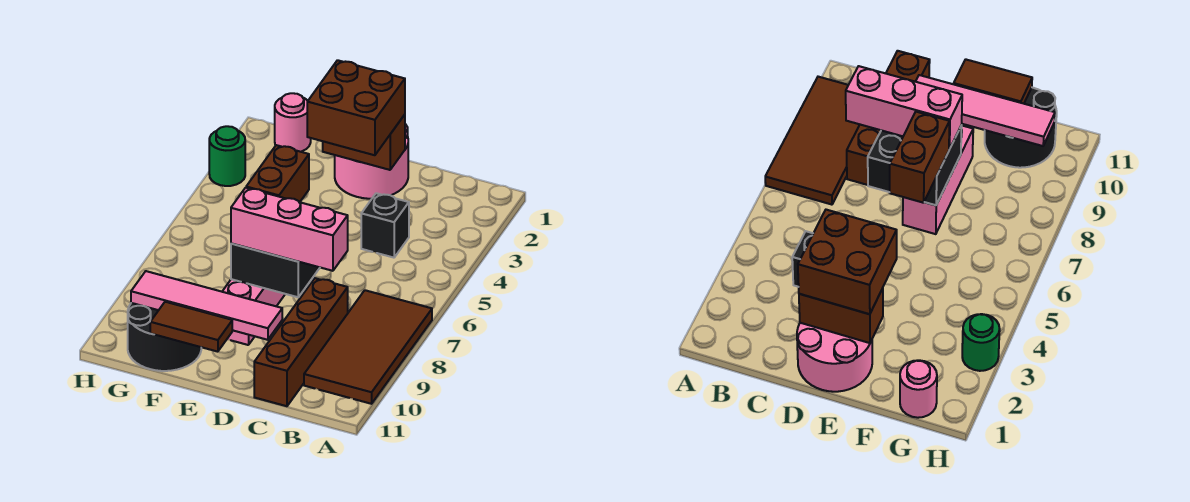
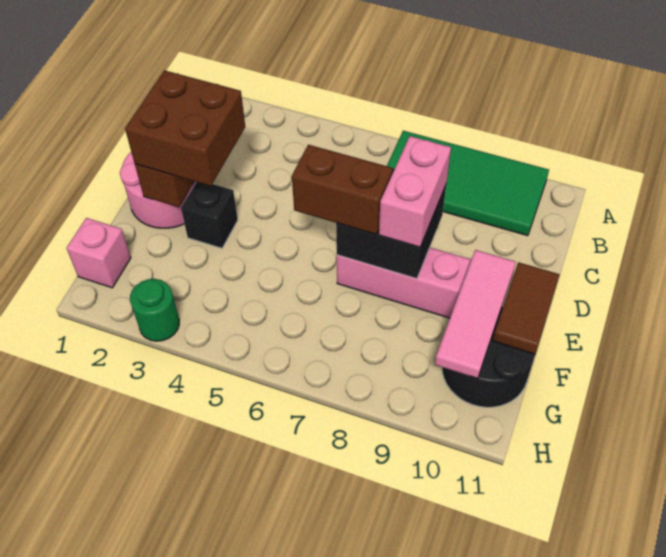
brown 2x4 tile [304,290,432,404] -> green 2x4 tile [387,131,549,236]
black 1x1 brick [361,193,409,258] -> black 1x1 brick moved to [181,182,238,248]
brown 1x4 brick [254,278,348,406] -> none
pink 1x3 brick [231,188,348,271] -> pink 1x2 brick [379,136,451,247]
pink 1x4 tile [131,271,282,340] -> pink 1x3 tile [435,250,516,379]
pink 1x1 round brick [275,93,311,152] -> pink 1x1 brick [67,218,131,288]

